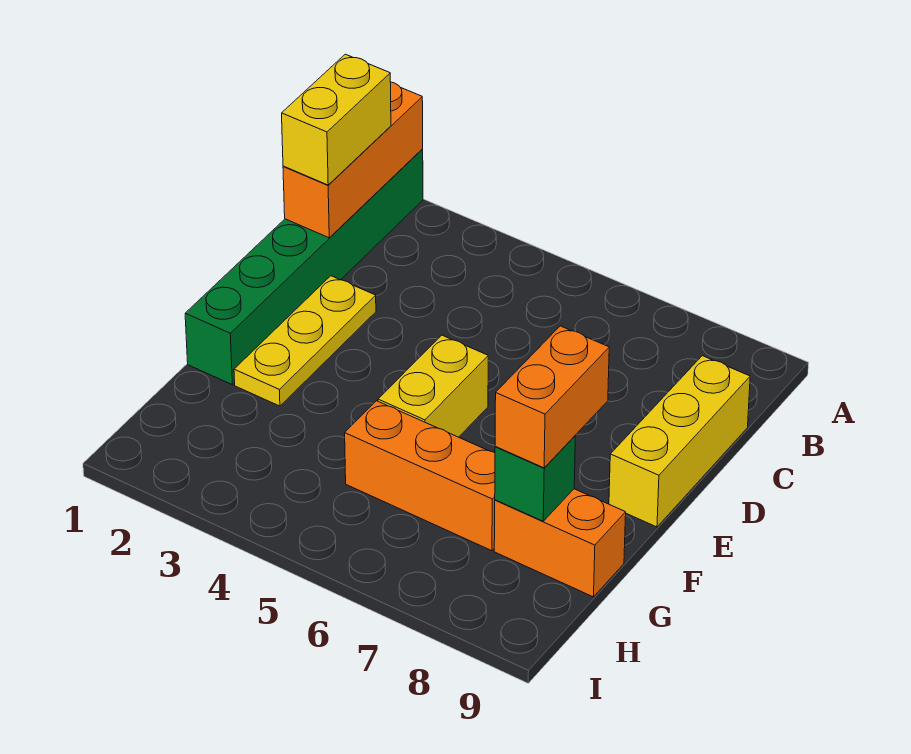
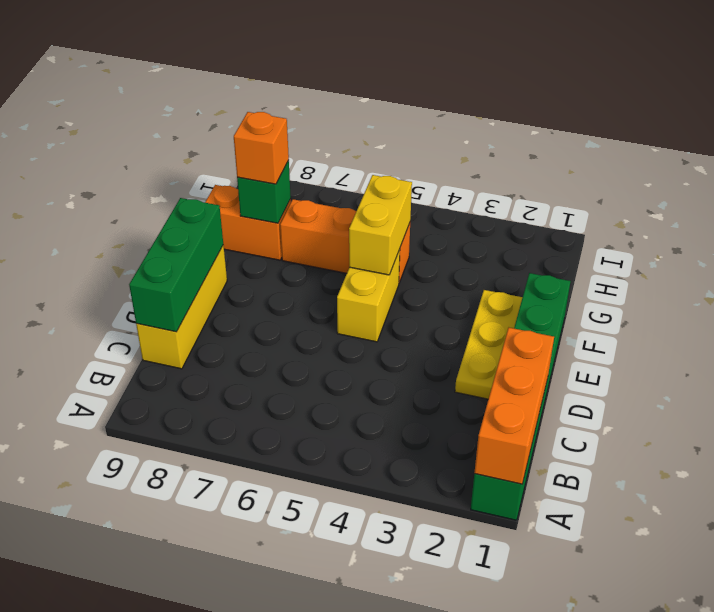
yellow 1x2 brick [282,54,391,185] -> yellow 1x2 brick moved to [349,175,412,275]
none -> green 1x3 brick [129,198,223,332]
orange 1x2 brick [495,326,609,468] -> orange 1x1 brick [234,112,289,184]

